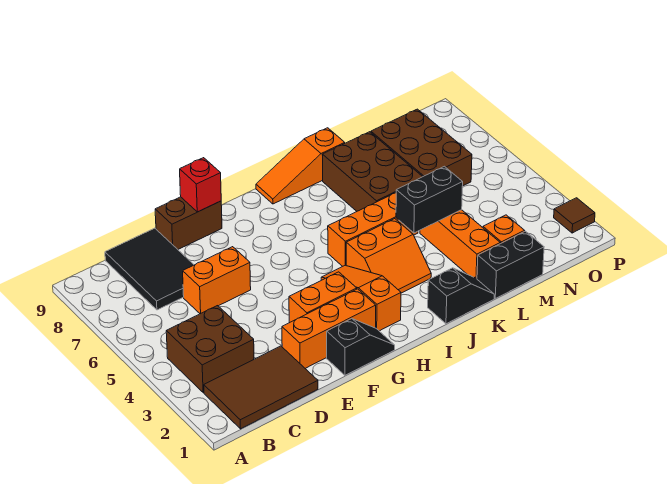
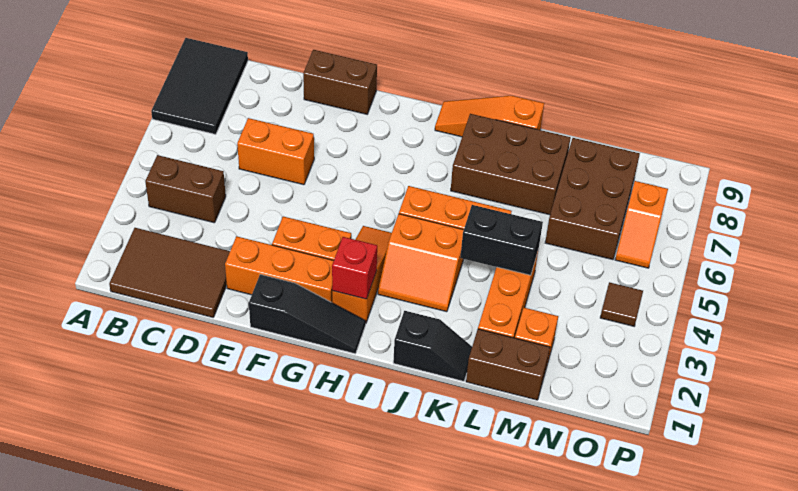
brown 2x2 brick [166,306,254,392] -> brown 1x2 brick [145,155,226,223]
black 2x3 tile [105,228,194,310] -> black 2x3 tile moved to [151,38,248,134]
black 1x2 slope [327,319,395,375] -> black 1x3 slope [249,274,366,354]
red 1x1 brick [180,158,221,212] -> red 1x1 brick moved to [332,237,377,299]
brown 2x3 brick [322,132,422,211] -> brown 2x3 brick turned to [451,114,571,215]
black 1x2 brick [477,231,544,298] -> brown 1x2 brick [466,329,550,400]
none -> orange 1x2 slope [615,181,668,268]
brown 1x1 tile [554,198,595,233] -> brown 1x1 tile moved to [600,282,643,326]

